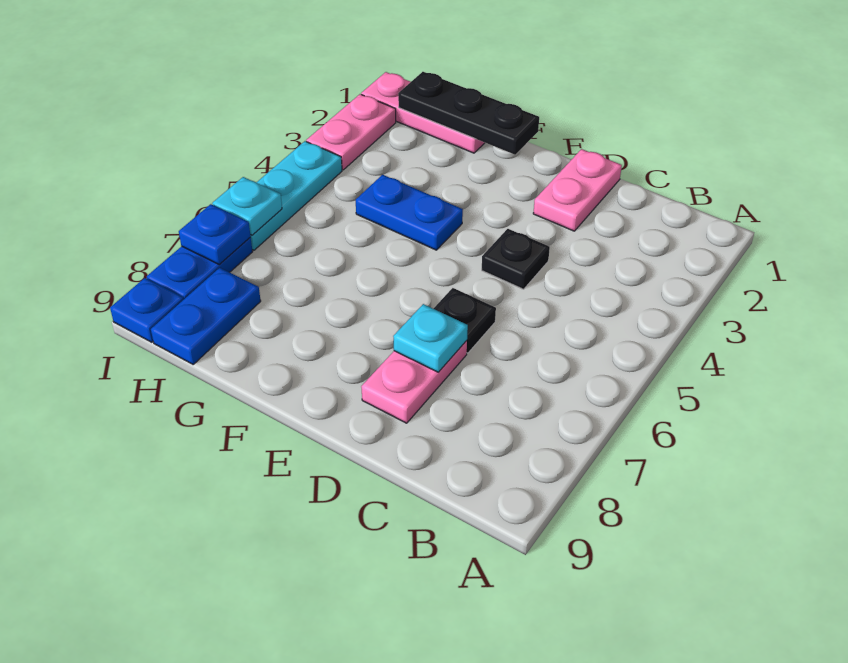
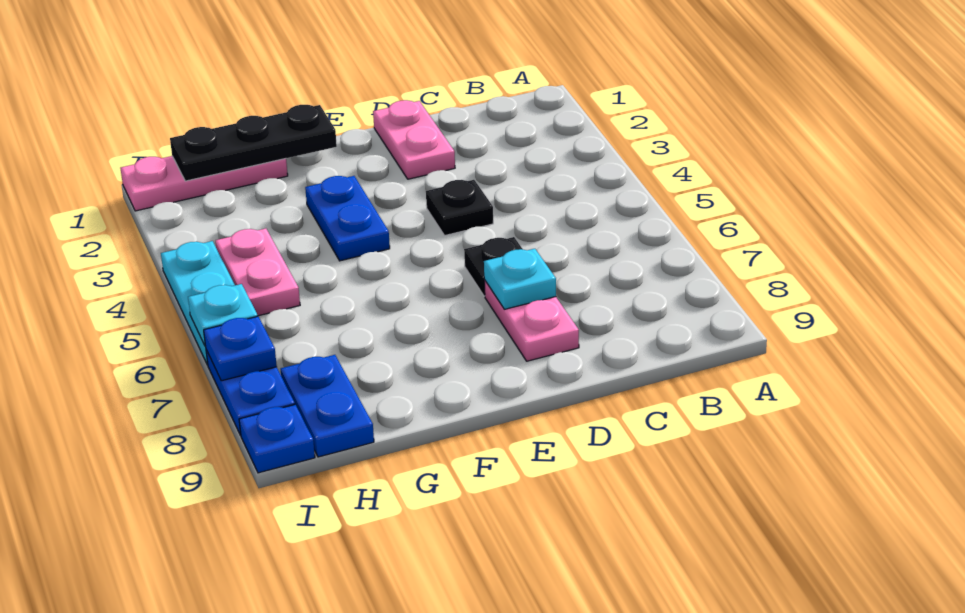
blue 1x2 plate [356,175,463,250] -> blue 1x2 plate turned to [305,176,390,261]
pink 1x2 plate [306,94,396,170] -> pink 1x2 plate moved to [215,229,300,316]

